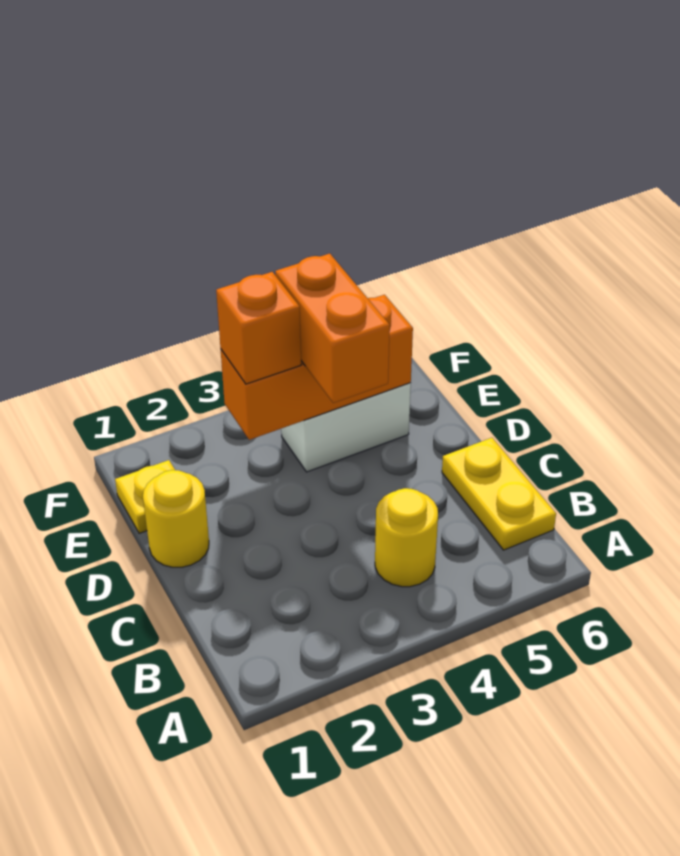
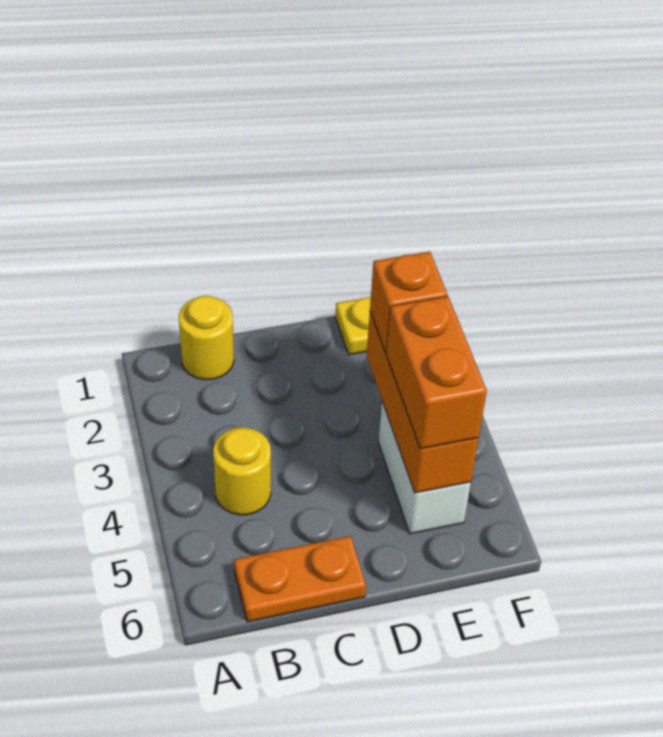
yellow 1x2 plate [442,438,556,550] -> orange 1x2 plate [234,536,366,622]
yellow 1x1 round brick [143,470,209,567] -> yellow 1x1 round brick moved to [179,296,234,380]
orange 1x2 brick [275,254,390,403] -> orange 1x2 brick turned to [386,296,487,449]

